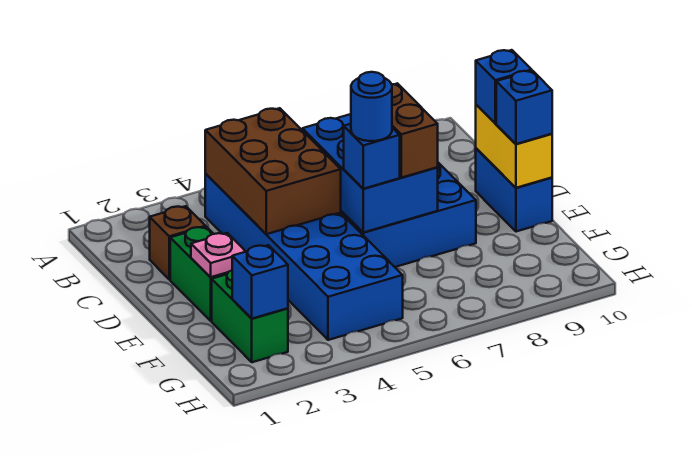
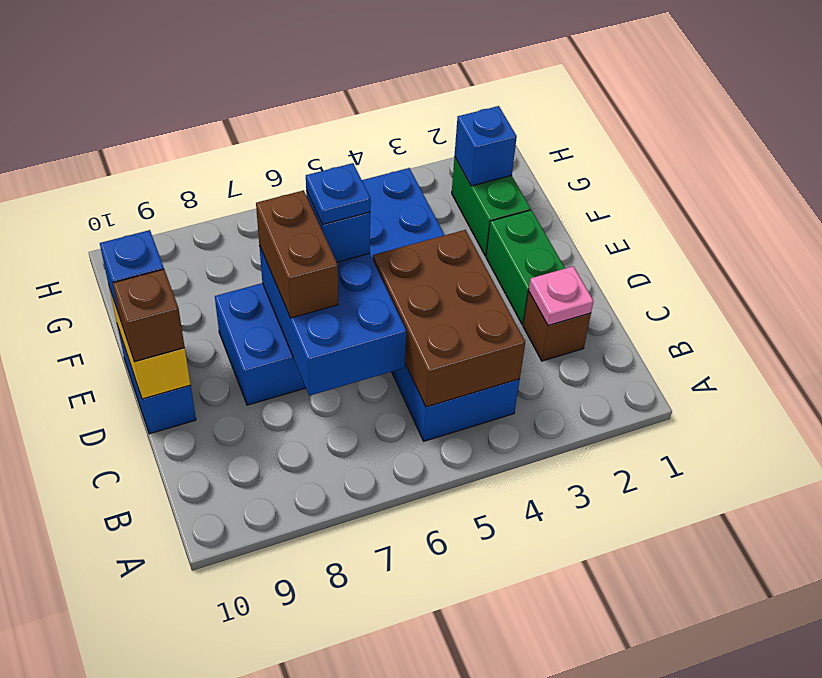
blue 1x1 brick [476,50,532,123] -> brown 1x1 brick [113,269,185,362]
pink 1x1 plate [191,233,246,277] -> pink 1x1 plate moved to [529,266,594,325]
blue 1x1 round brick [351,72,392,141] -> blue 1x1 plate [306,163,370,225]

